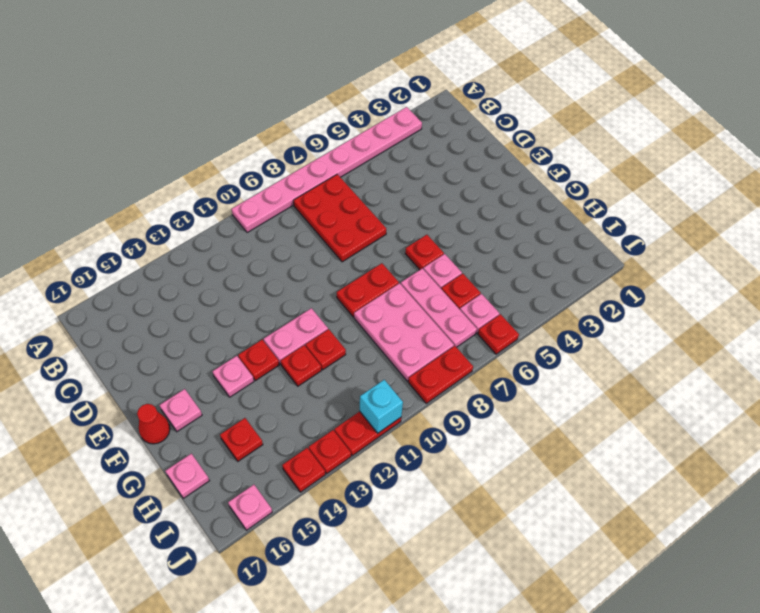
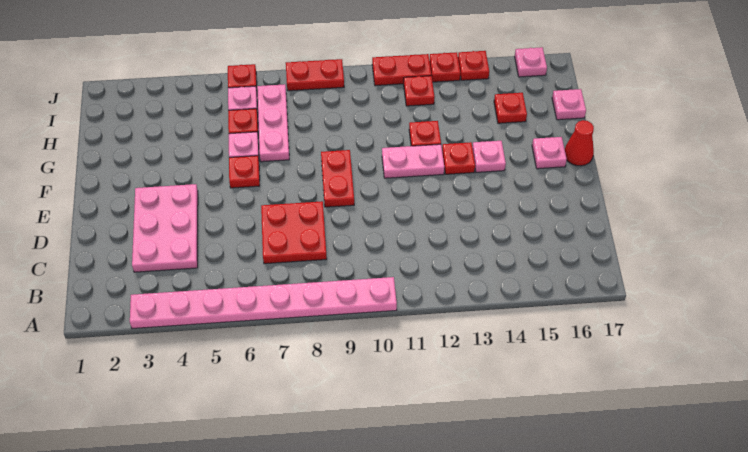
red 2x3 plate [294,174,386,262] -> red 2x2 plate [261,201,327,264]
red 1x2 plate [337,263,399,317] -> red 1x2 plate turned to [321,150,354,207]
pink 2x3 plate [354,283,454,381] -> pink 2x3 plate moved to [132,184,198,272]
red 1x1 plate [306,329,346,370] -> red 1x1 plate moved to [404,76,434,106]
cyan 1x1 brick [360,380,403,433] -> none

